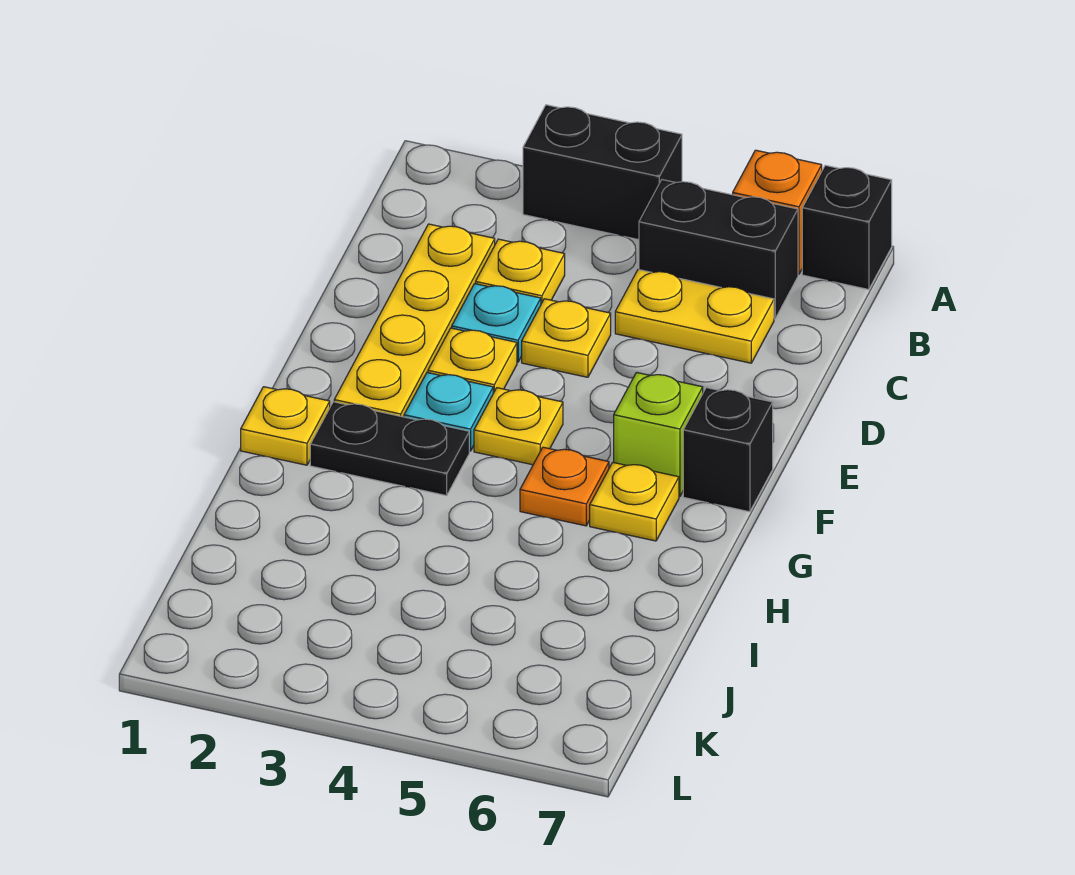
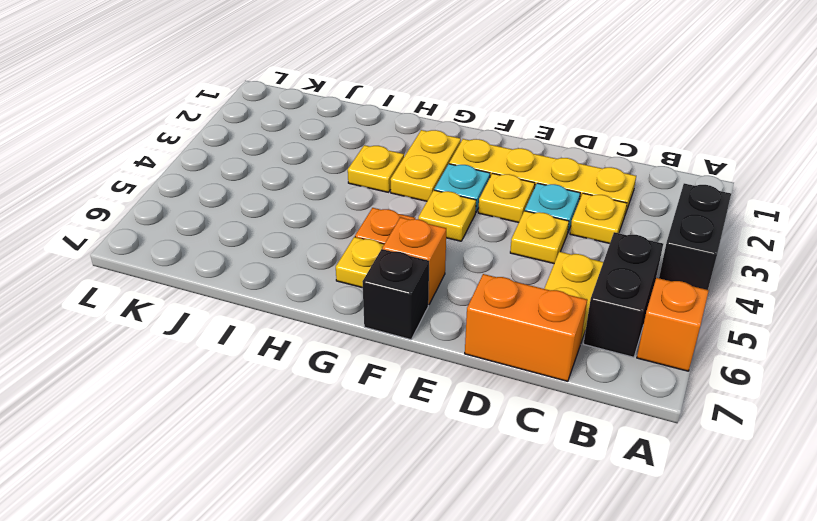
black 1x1 brick [802,165,892,290] -> none
none -> orange 1x2 brick [465,274,587,381]
lime 1x1 brick [614,372,703,497] -> orange 1x1 brick [382,217,446,305]
yellow 1x1 plate [241,387,330,465] -> yellow 1x1 plate moved to [348,145,404,192]
black 1x2 plate [310,402,469,496] -> yellow 1x2 plate [390,130,461,201]

